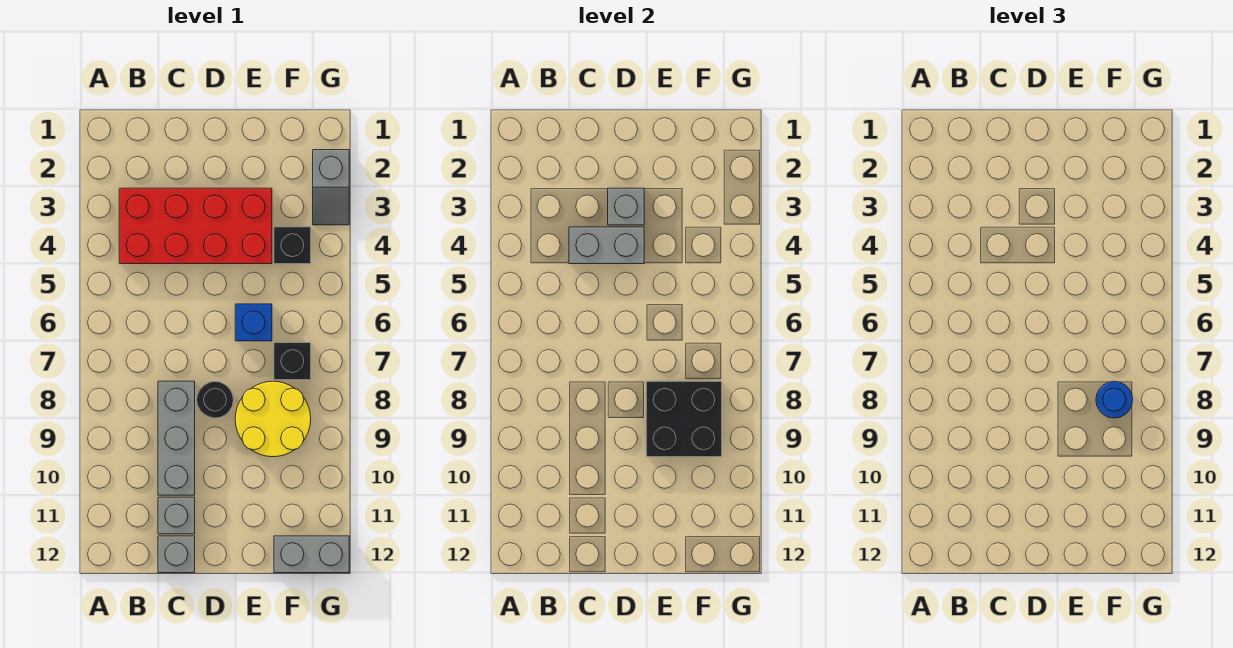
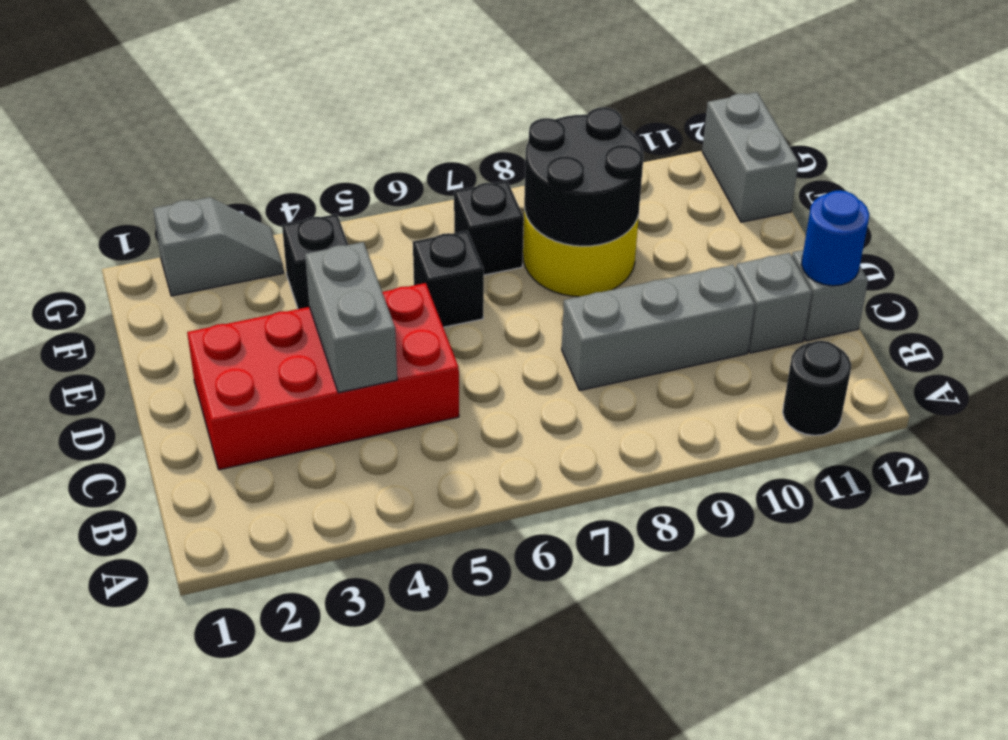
red 2x4 brick [119,188,272,264] -> red 2x4 brick turned to [187,283,459,470]
grey 1x1 brick [608,188,644,225] -> none
black 1x1 round brick [197,381,233,418] -> black 1x1 round brick moved to [783,341,851,435]
blue 1x1 brick [235,304,272,341] -> black 1x1 brick [413,231,484,327]
black 2x2 brick [646,381,722,457] -> black 2x2 round brick [524,107,644,246]
blue 1x1 round brick [1096,381,1133,418] -> blue 1x1 round brick moved to [802,190,869,286]

